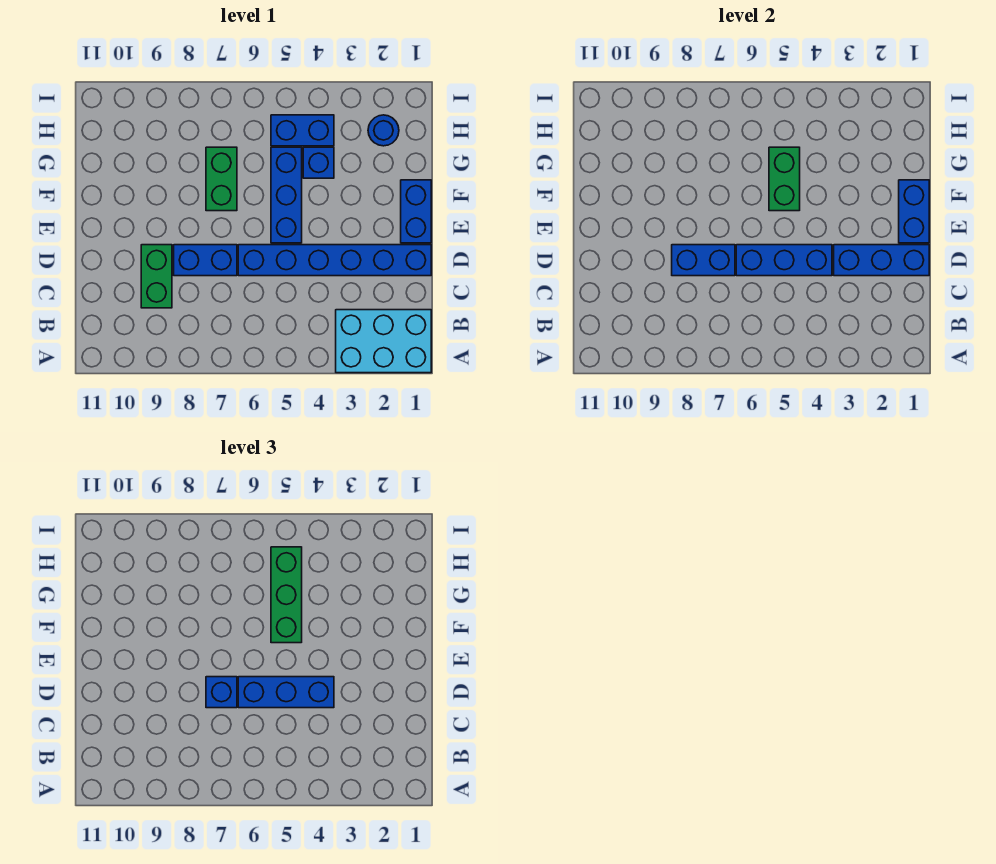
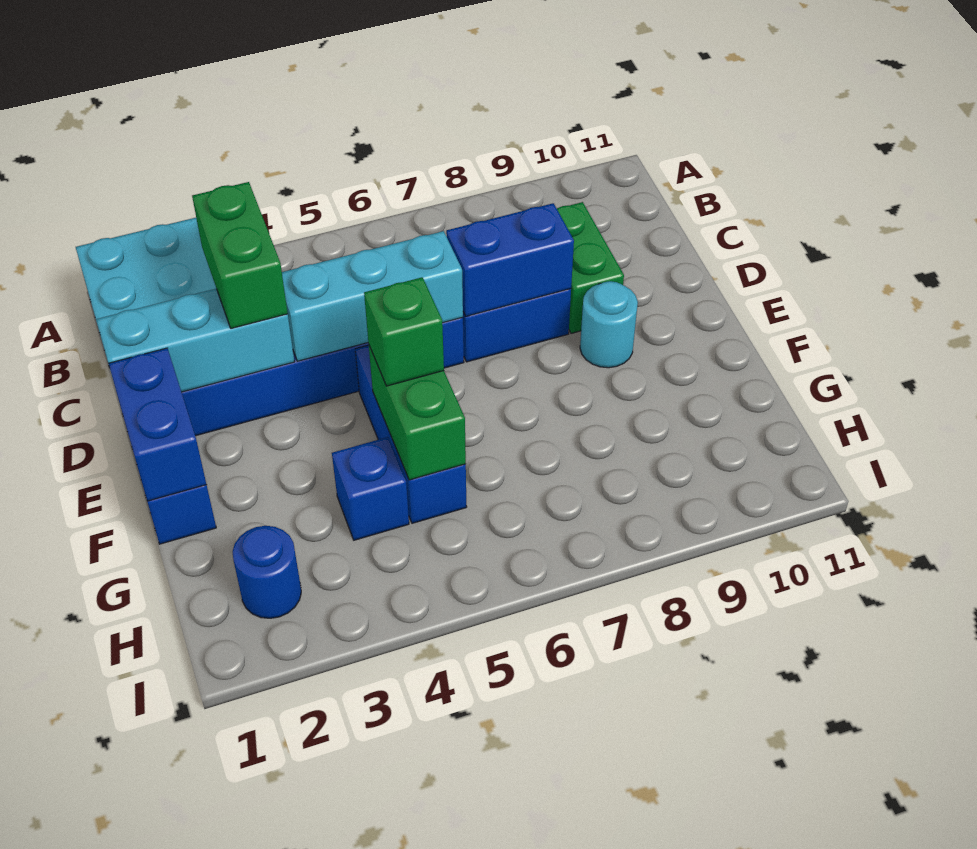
blue 1x3 brick [834,245,929,276] -> cyan 1x3 brick [96,289,294,392]
blue 1x3 brick [736,245,832,276] -> cyan 1x3 brick [282,231,463,361]
blue 1x3 brick [238,677,334,708] -> none
blue 1x1 brick [206,677,237,708] -> none
none -> cyan 1x1 round brick [580,281,638,368]
green 1x3 brick [271,547,302,643] -> green 1x1 brick [364,277,444,386]
green 1x2 brick [206,147,237,211] -> green 1x2 brick moved to [192,182,288,329]
blue 1x2 brick [271,115,334,146] -> none

